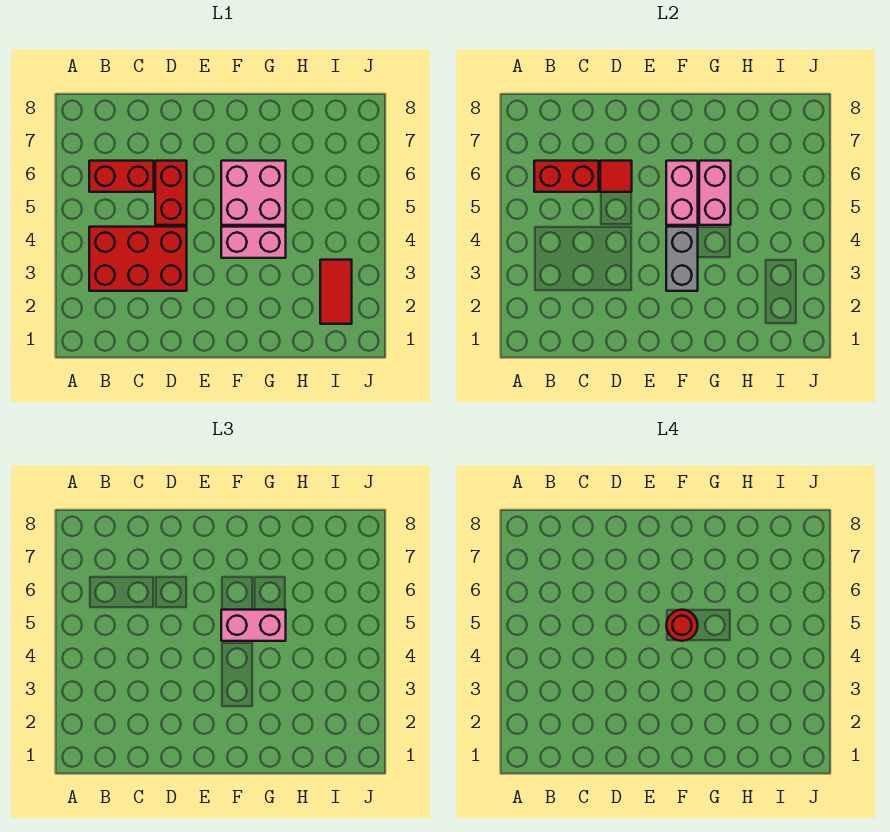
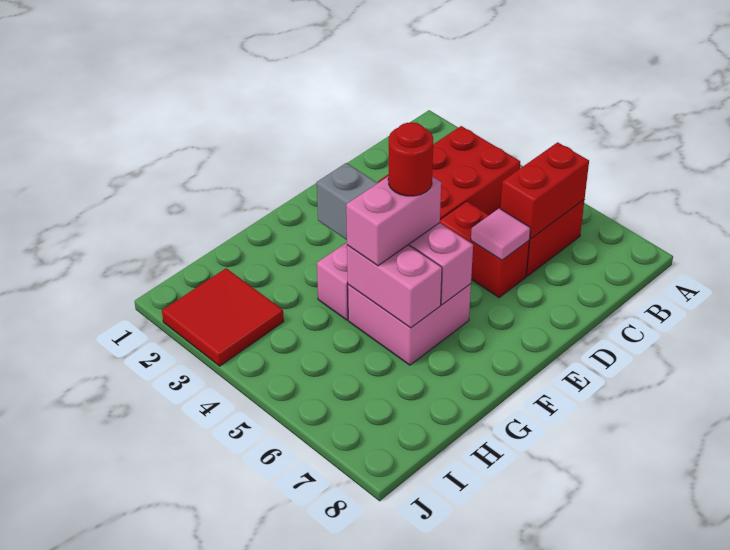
red 1x1 tile [600,161,632,192] -> pink 1x1 tile [471,208,530,260]
red 1x2 tile [320,260,352,324] -> red 2x2 tile [162,268,284,366]

